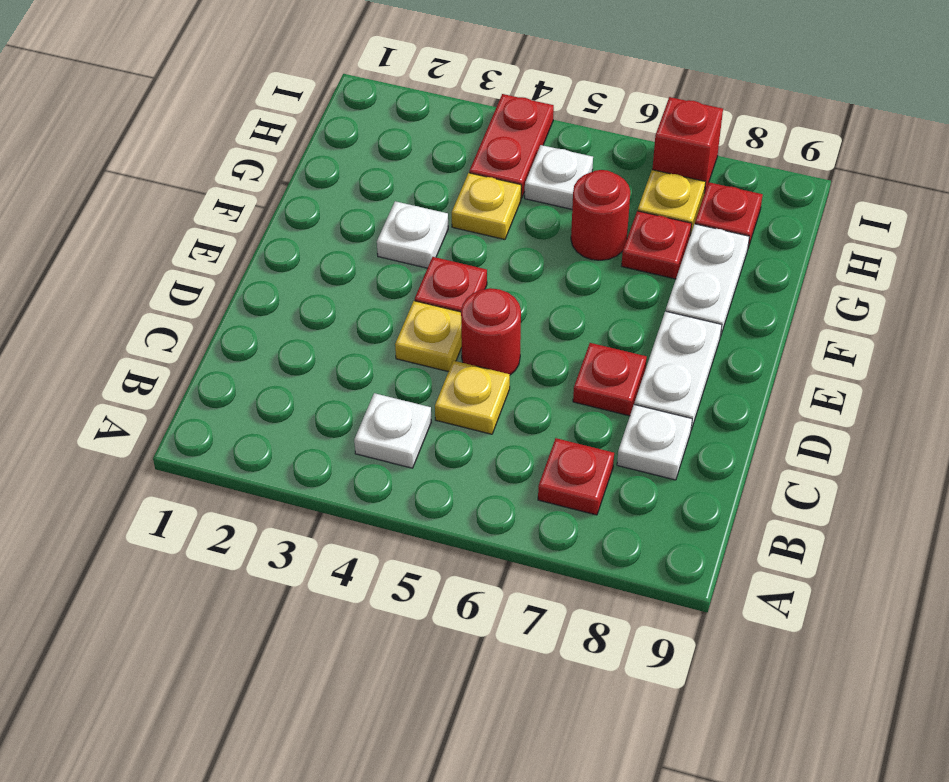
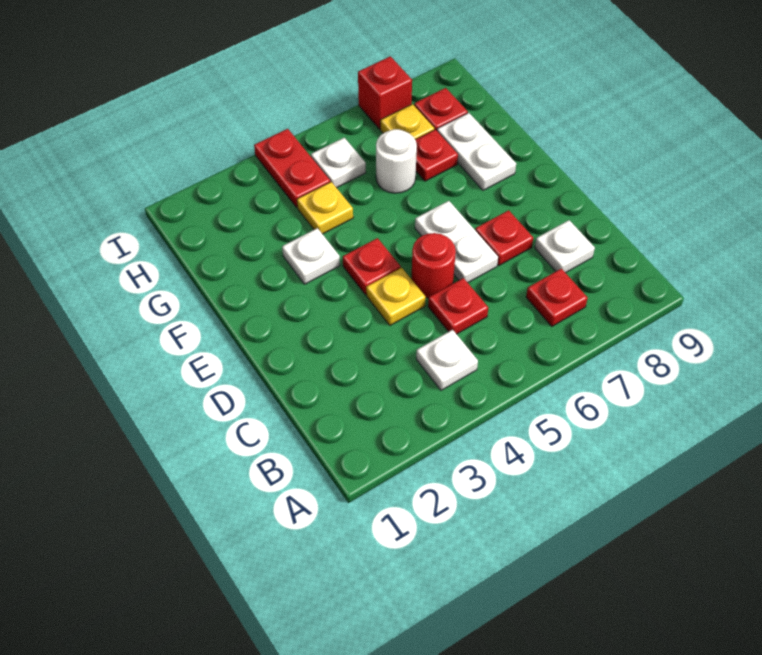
yellow 1x1 plate [435,361,510,434] -> red 1x1 plate [428,278,488,334]
white 1x2 plate [634,311,722,430] -> white 1x2 plate moved to [415,201,498,283]
red 1x1 round brick [571,170,630,260] -> white 1x1 round brick [376,129,417,193]

